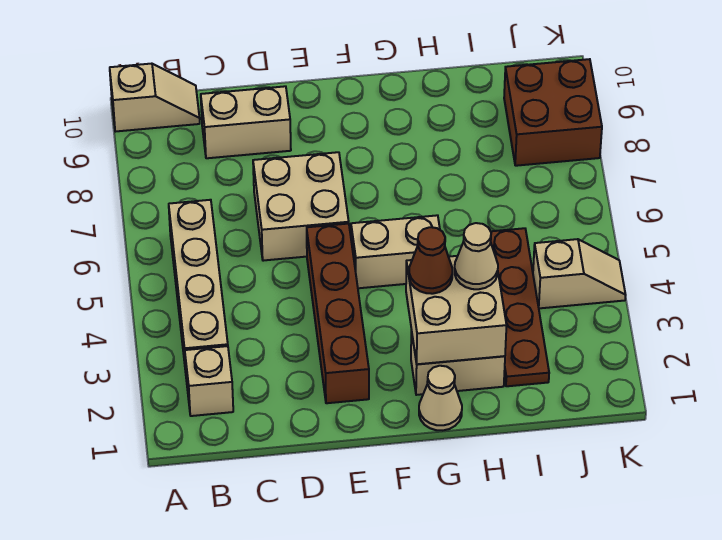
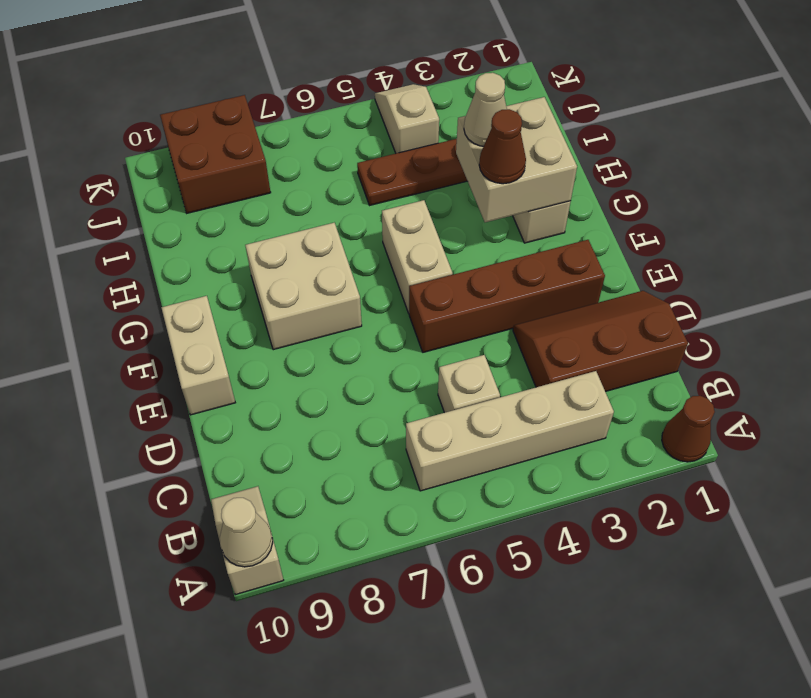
none -> brown 1x1 cone [662,396,715,462]
tan 1x1 brick [185,346,233,416] -> tan 1x1 brick moved to [438,355,500,413]
none -> brown 2x3 slope [513,291,688,392]
tan 1x2 brick [201,86,291,158] -> tan 1x2 brick moved to [161,296,235,415]
tan 2x2 brick [253,152,349,261] -> tan 2x2 brick moved to [245,223,362,350]
tan 1x1 cone [419,366,462,431] -> tan 1x1 cone moved to [220,498,273,567]

